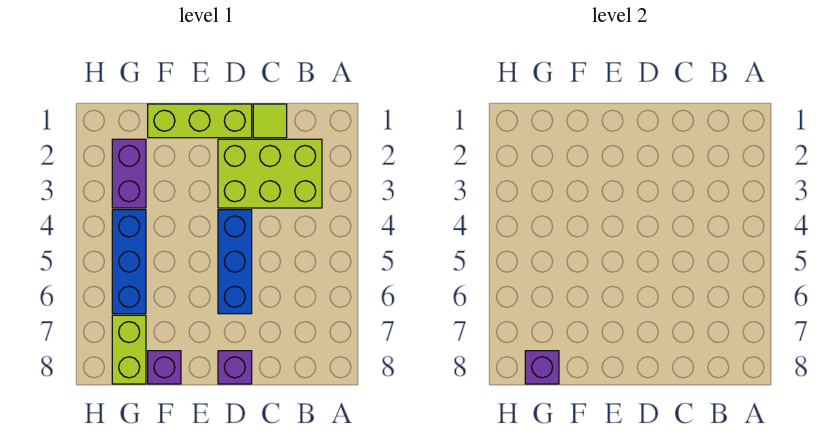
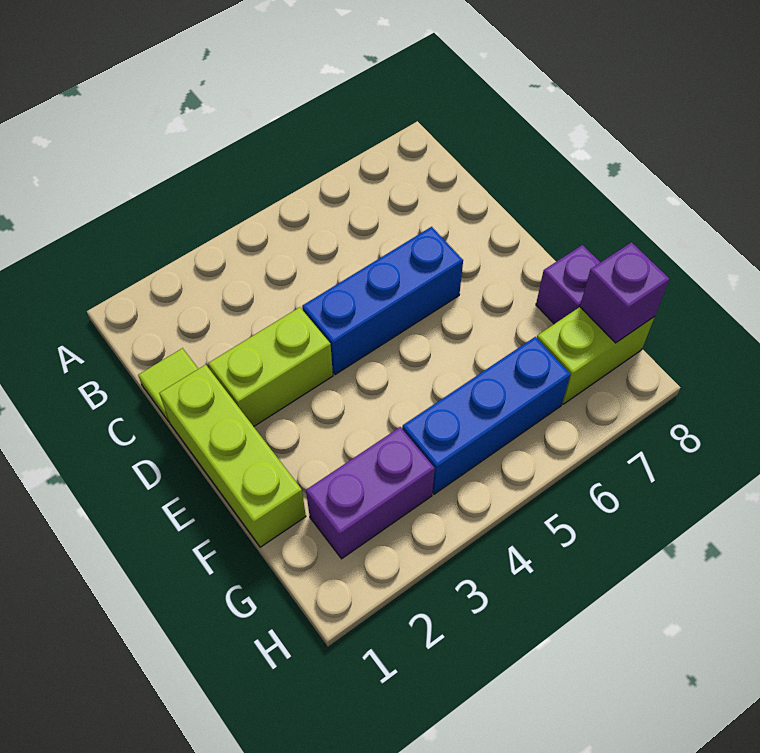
lime 2x3 brick [218,139,322,208] -> lime 1x2 brick [208,307,333,426]
purple 1x1 brick [218,351,252,384] -> none

